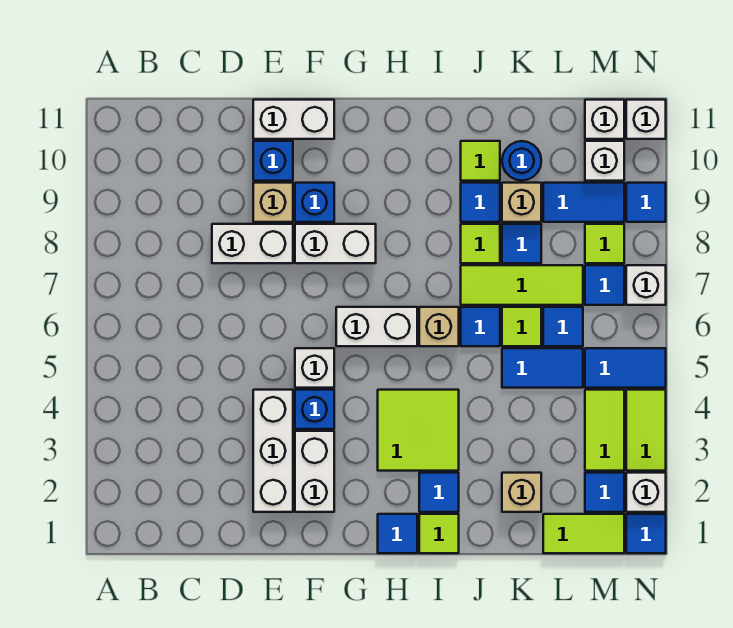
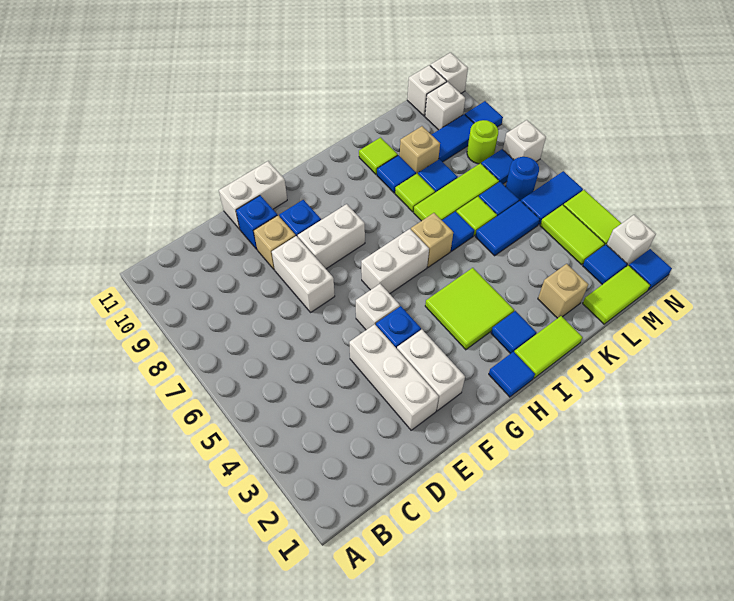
white 1x2 brick [212,224,293,263] -> white 1x2 brick turned to [272,236,335,312]
lime 1x1 tile [419,514,459,553] -> lime 1x2 tile [514,316,583,378]
blue 1x1 round brick [502,141,541,181] -> blue 1x1 round brick moved to [506,157,539,201]
lime 1x1 tile [585,224,624,263] -> lime 1x1 round brick [467,120,498,164]

